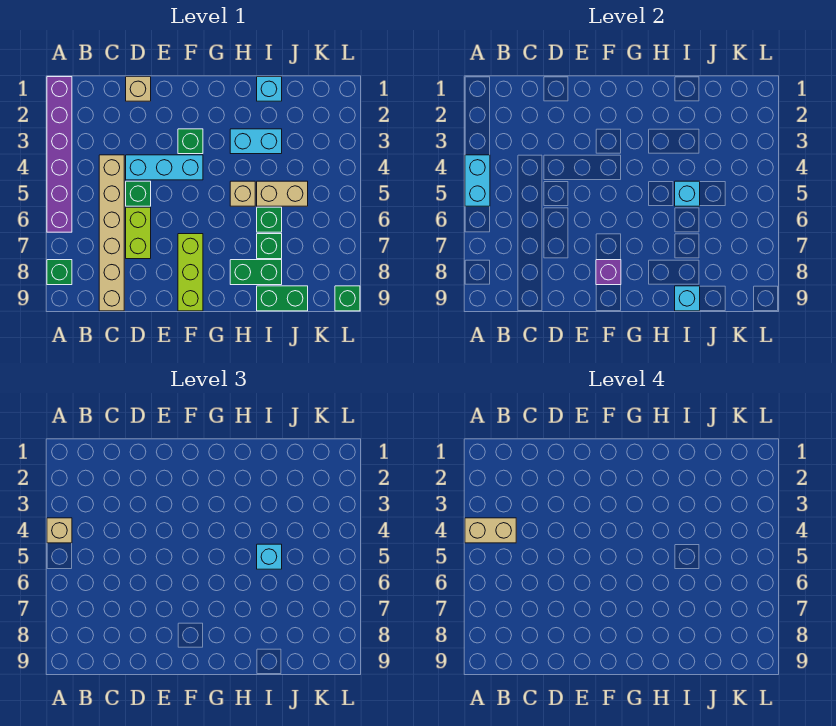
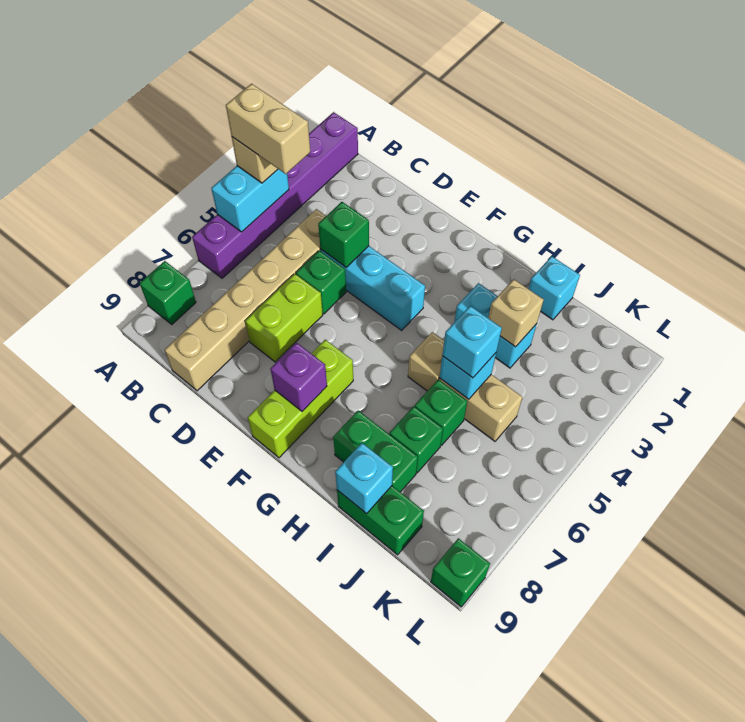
tan 1x1 brick [126,77,151,101] -> tan 1x1 brick moved to [488,279,544,347]
green 1x1 brick [178,129,203,154] -> green 1x1 brick moved to [318,202,369,268]

